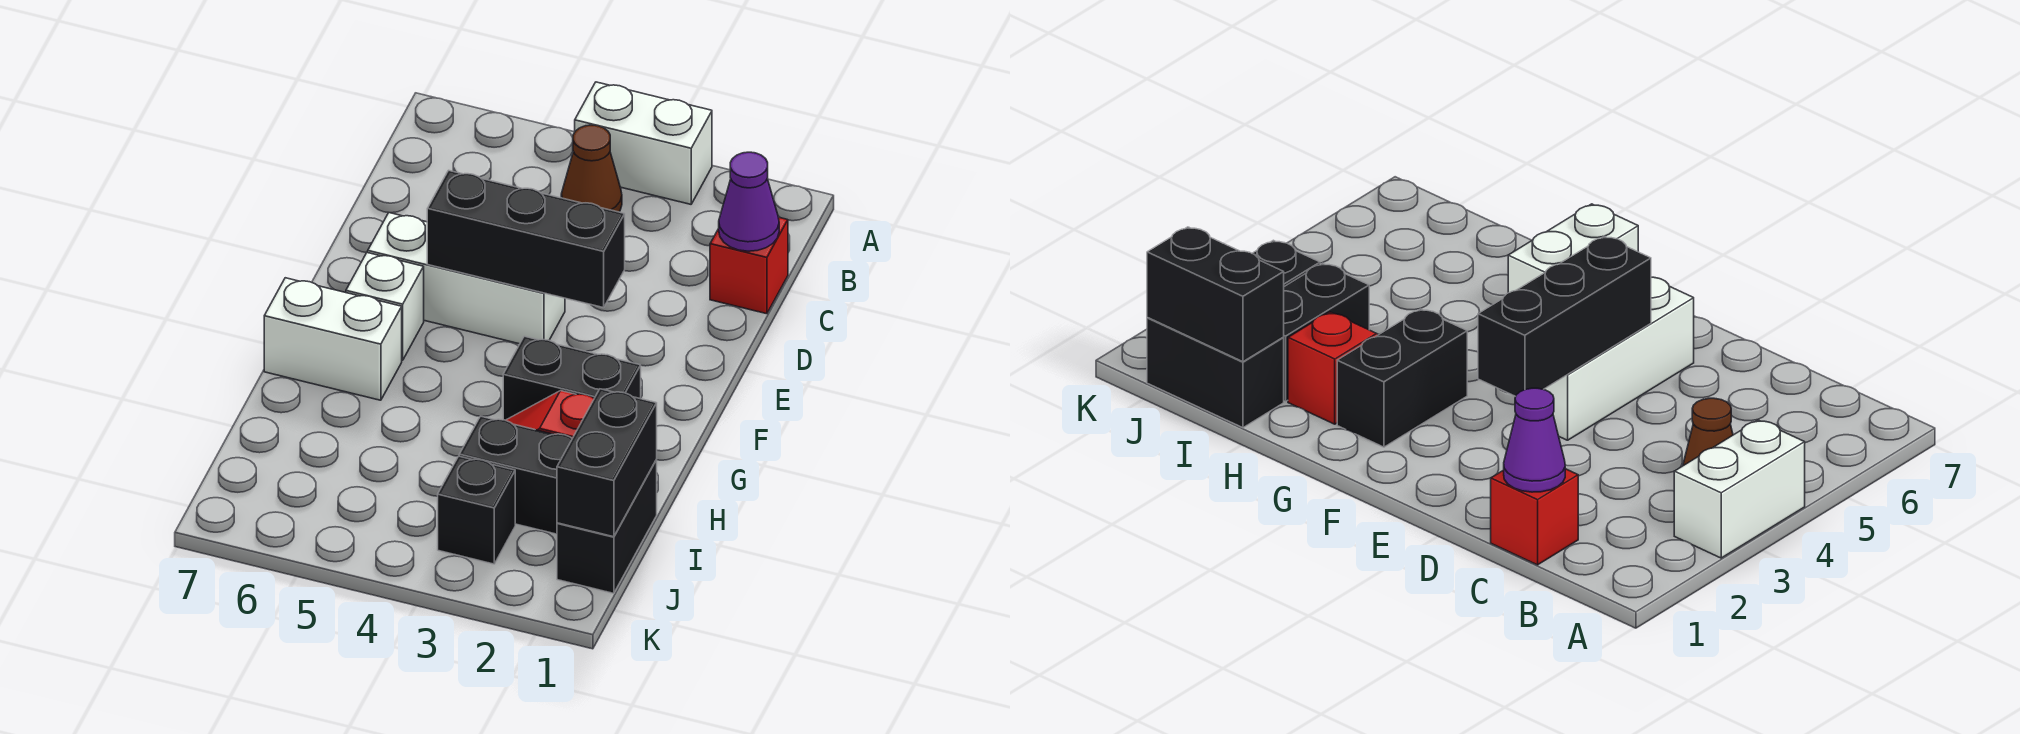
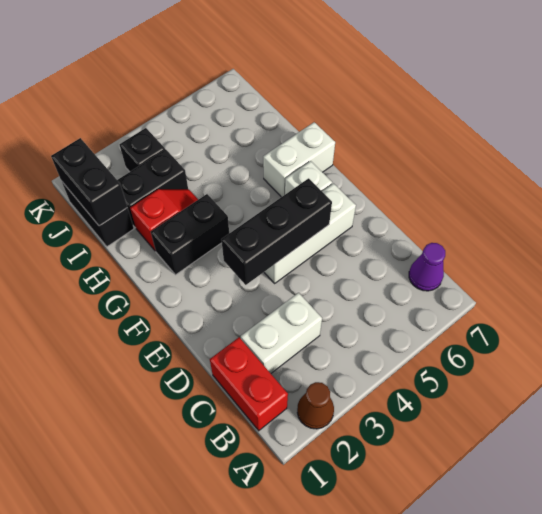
white 1x2 brick [575,82,712,204] -> white 1x2 brick moved to [241,293,322,373]
brown 1x1 cone [561,125,622,212] -> brown 1x1 cone moved to [297,382,334,429]
red 1x1 brick [710,217,788,314] -> red 1x2 brick [210,337,288,431]
purple 1x1 cone [719,152,779,251] -> purple 1x1 cone moved to [409,243,445,291]

